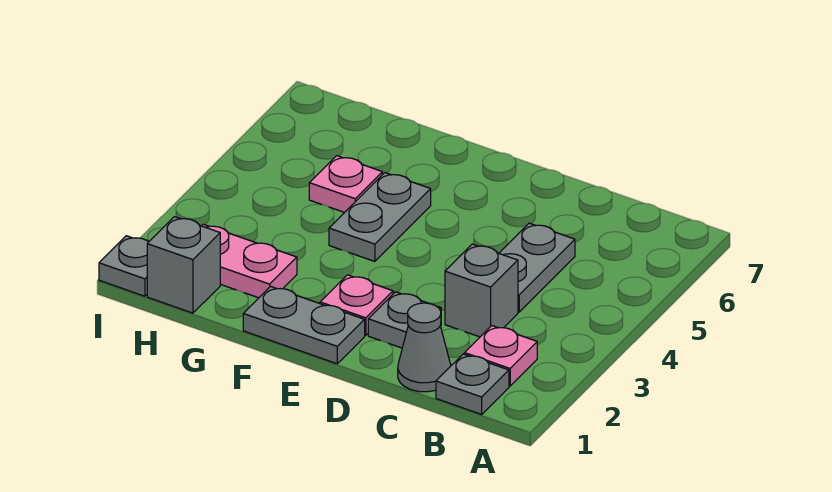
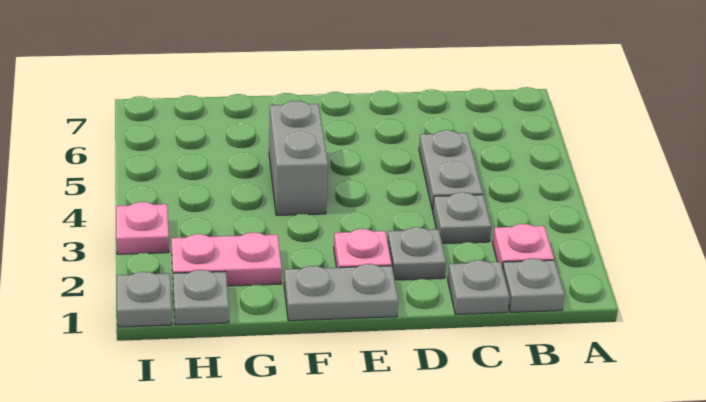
grey 1x1 cone [398,303,451,392] -> grey 1x1 plate [448,260,510,315]
grey 1x1 brick [445,244,518,337] -> grey 1x1 plate [433,192,491,244]
grey 1x2 plate [329,173,431,262] -> grey 1x2 brick [269,101,328,215]
pink 1x1 plate [309,156,382,212] -> pink 1x1 plate moved to [116,202,169,254]
grey 1x1 brick [147,217,220,313] -> grey 1x1 plate [173,270,229,325]

